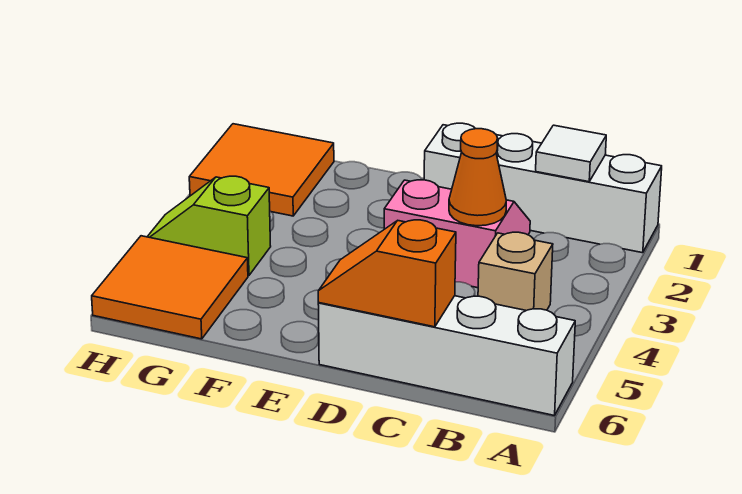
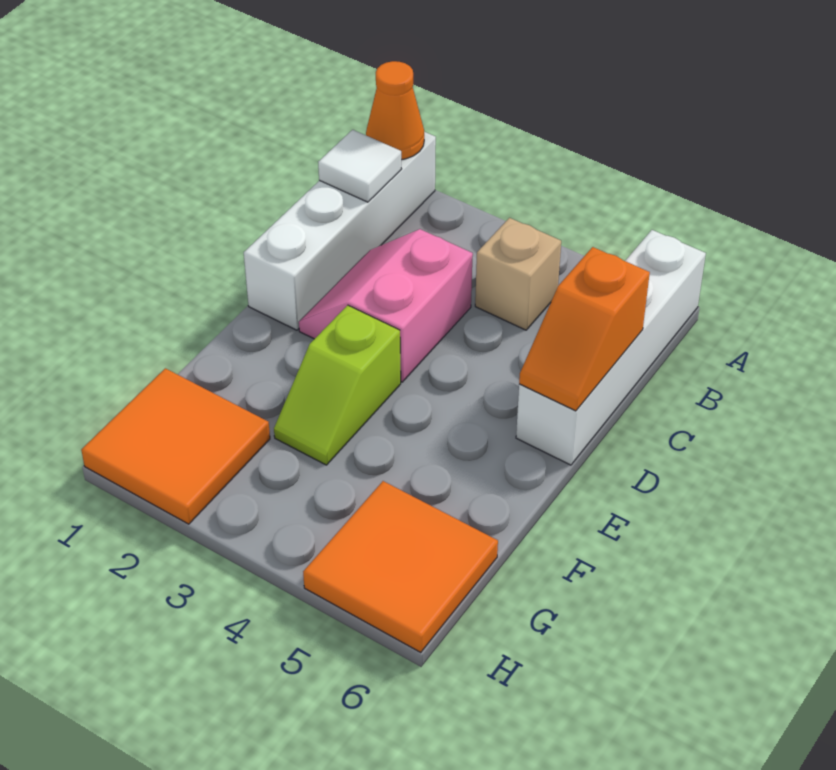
orange 1x1 cone [449,129,506,226] -> orange 1x1 cone moved to [366,61,424,160]
lime 1x2 slope [147,176,271,276] -> lime 1x2 slope moved to [274,305,401,465]

